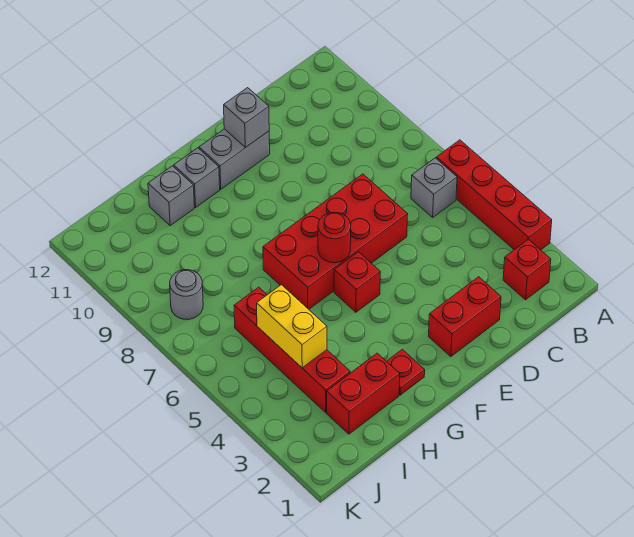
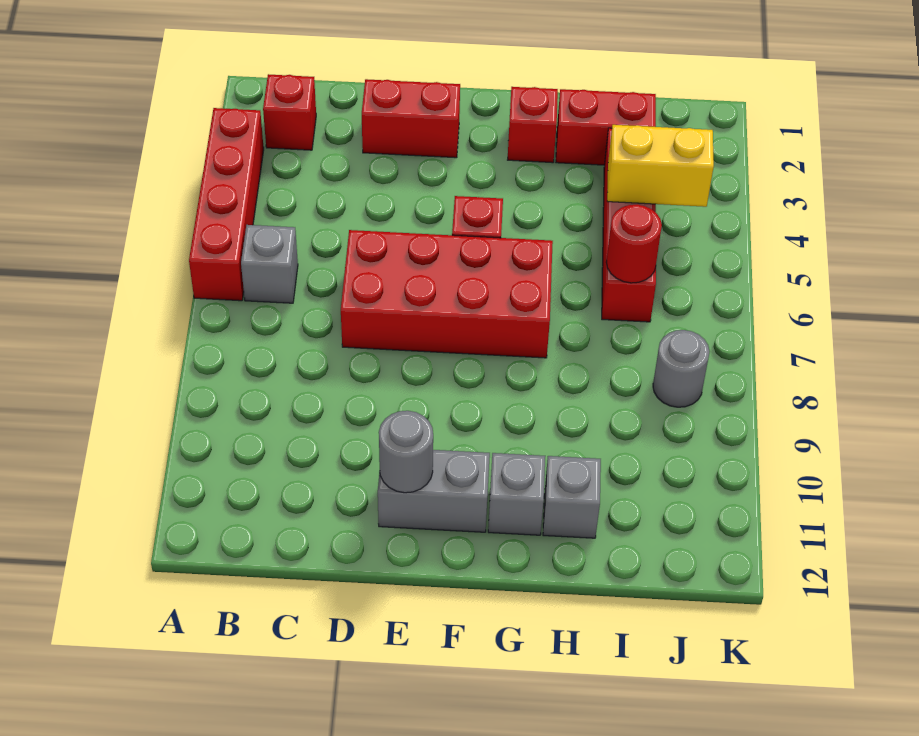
grey 1x1 brick [224,88,269,148] -> grey 1x1 round brick [379,411,433,493]
red 1x1 round brick [318,212,351,263] -> red 1x1 round brick moved to [606,205,662,283]
red 1x1 plate [387,349,425,395] -> red 1x1 brick [508,87,558,163]
yellow 1x2 brick [257,285,327,368] -> yellow 1x2 brick turned to [607,125,714,207]

